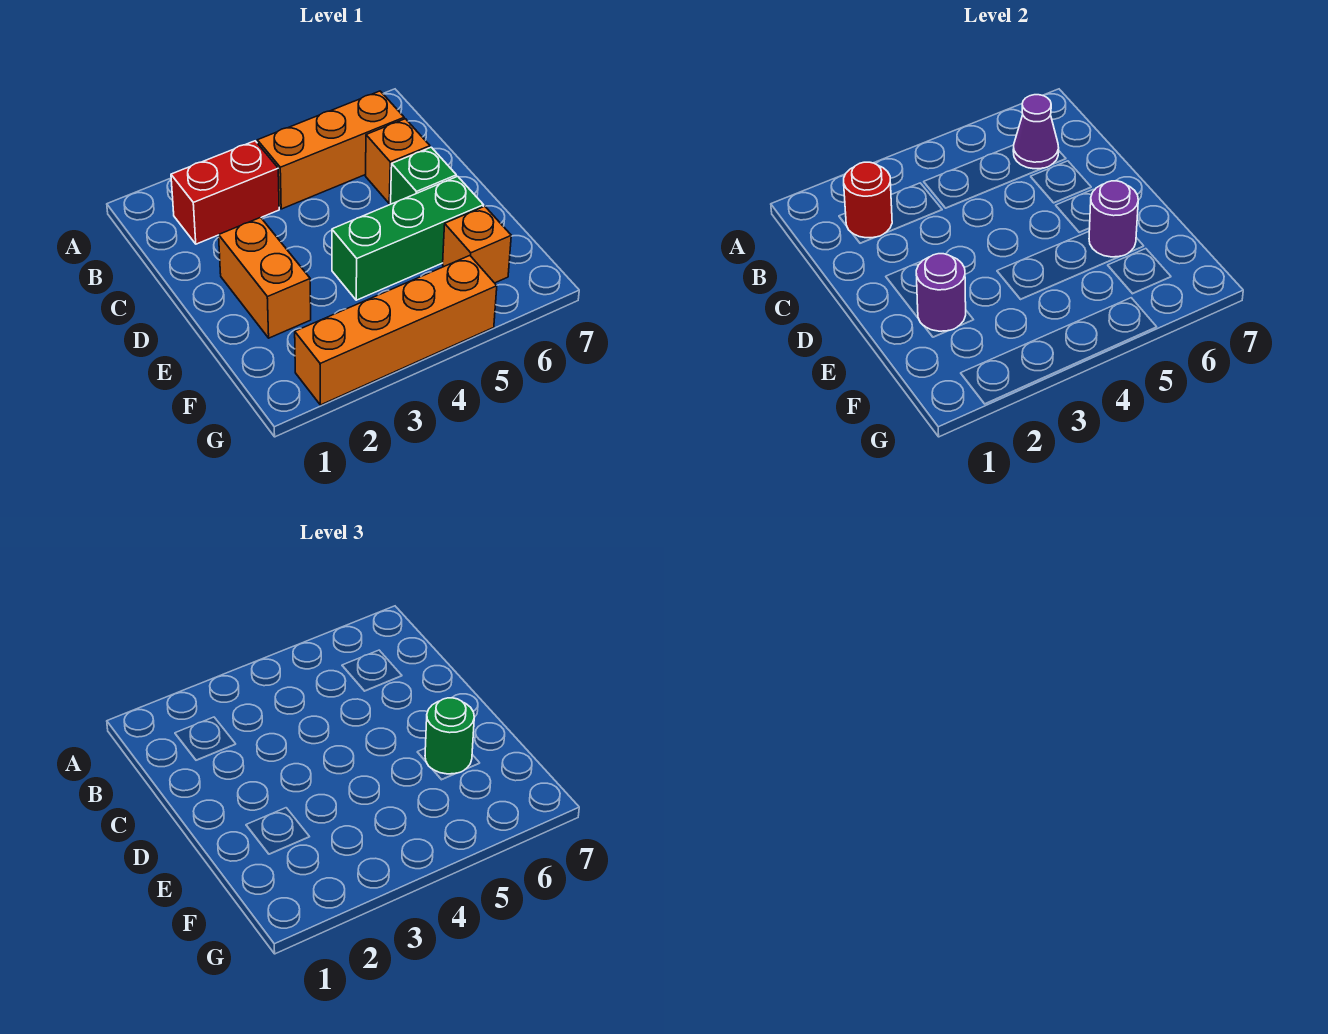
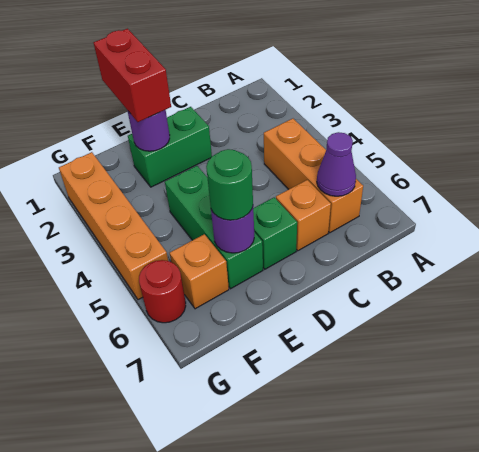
red 1x2 brick [171,141,279,244] -> red 1x2 brick moved to [94,29,171,122]
red 1x1 round brick [844,162,892,238] -> red 1x1 round brick moved to [139,260,186,323]
orange 1x2 brick [219,217,311,338] -> green 1x2 brick [128,107,212,187]

